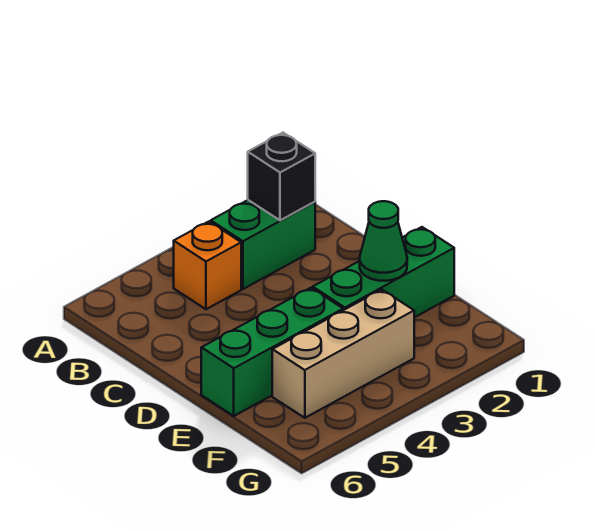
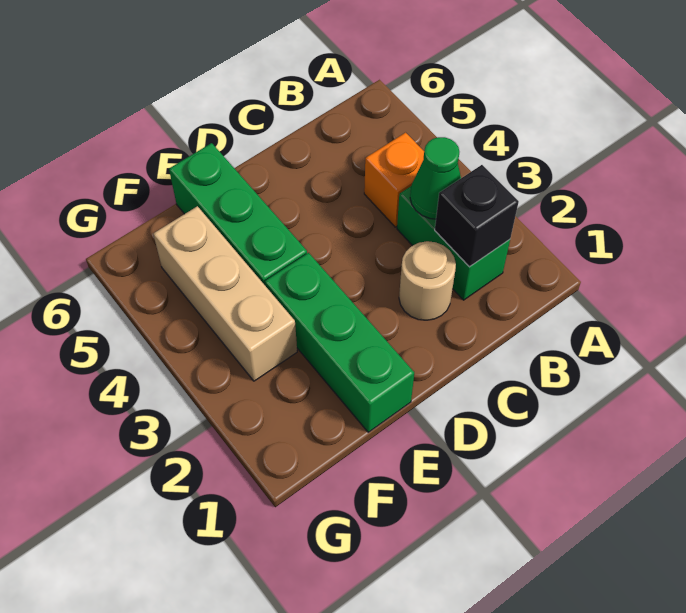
none -> tan 1x1 round brick [399,241,456,320]
green 1x1 cone [360,201,407,281] -> green 1x1 cone moved to [410,137,461,219]

